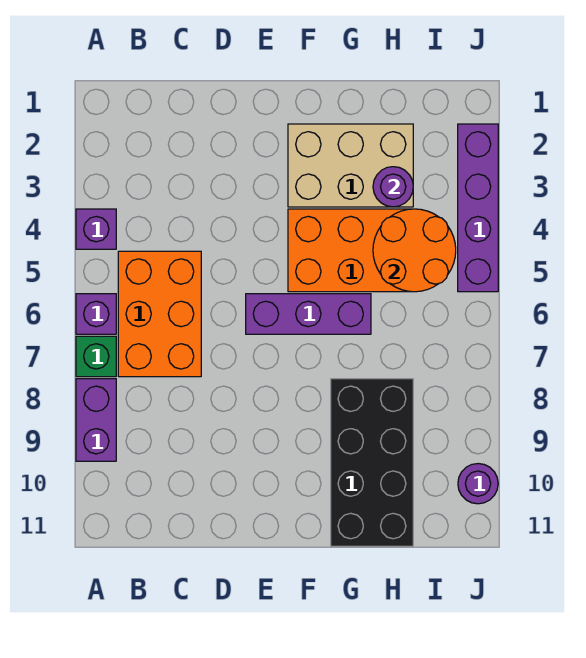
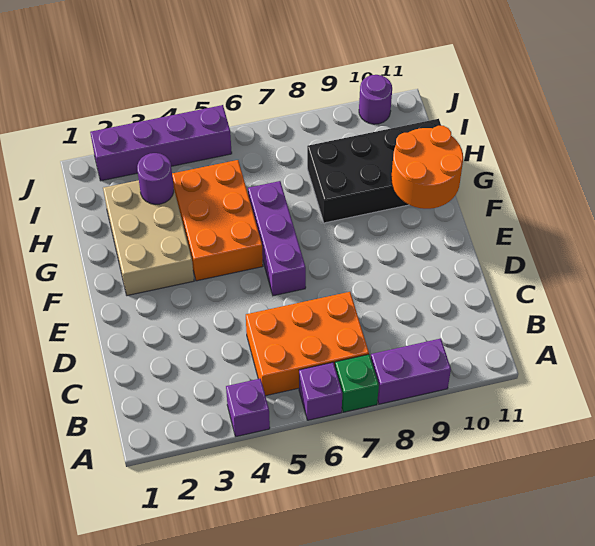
orange 2x2 round brick [373,209,456,292] -> orange 2x2 round brick moved to [391,126,463,209]

